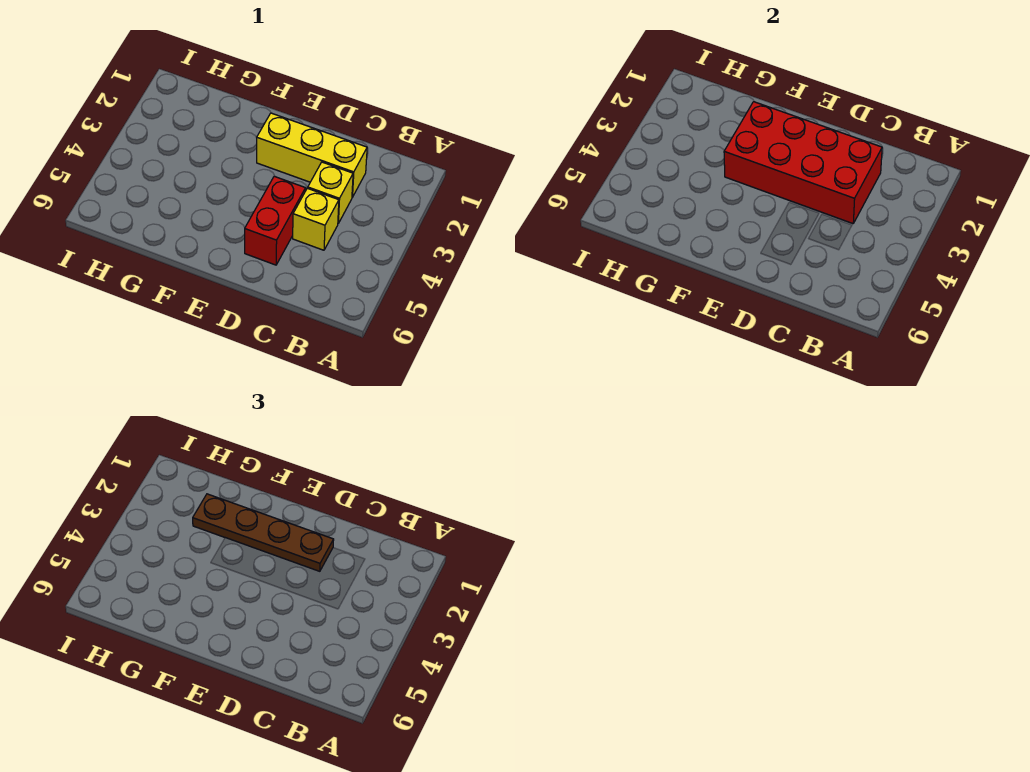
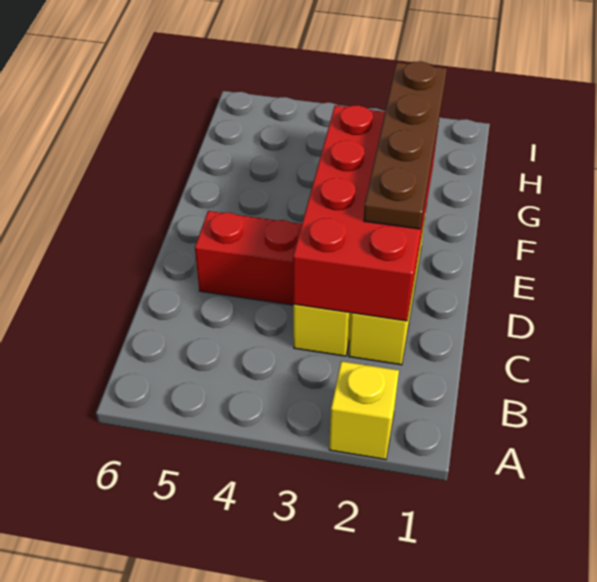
yellow 1x1 brick [293,188,339,250] -> yellow 1x1 brick moved to [329,361,399,460]

